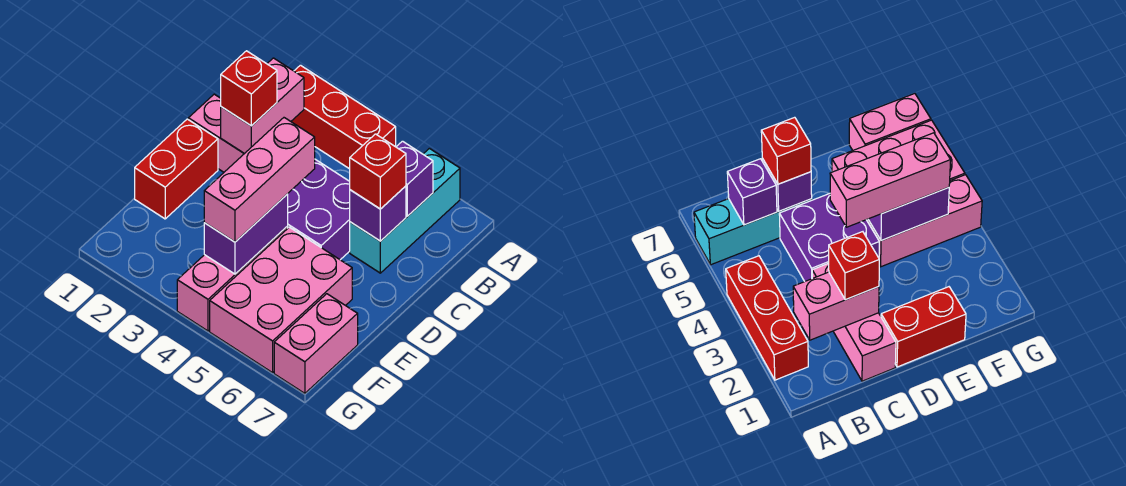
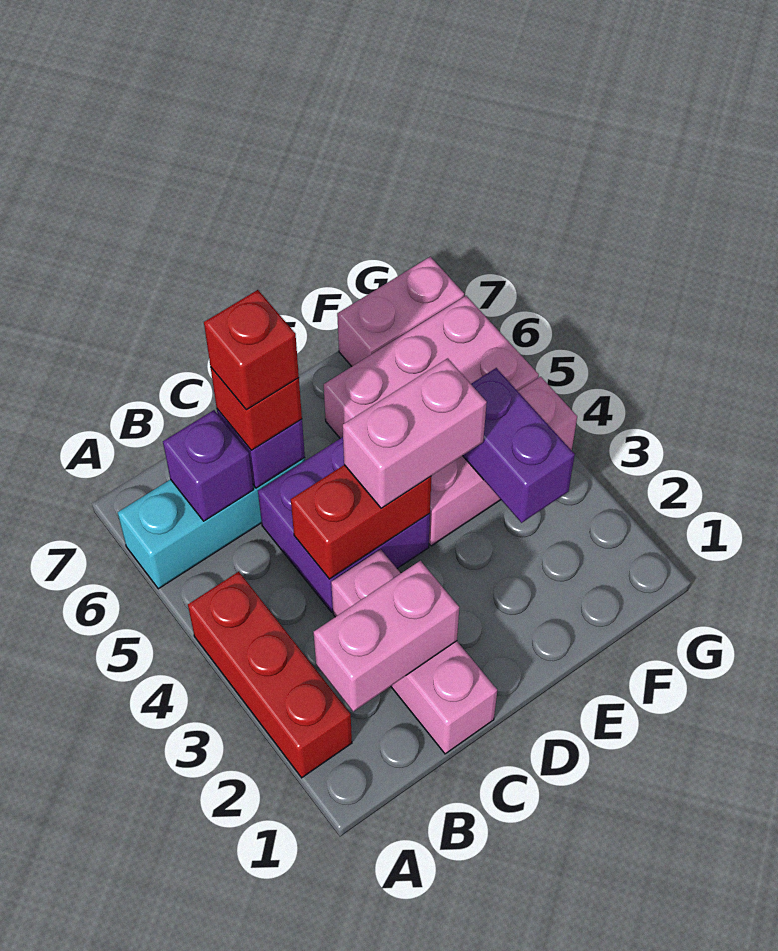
red 1x1 brick [221,51,277,126] -> red 1x1 brick moved to [204,290,299,410]
red 1x2 brick [135,119,218,219] -> red 1x2 brick moved to [291,465,431,579]
pink 1x3 brick [204,118,315,242] -> pink 1x2 brick [343,358,487,508]
purple 1x2 brick [204,194,288,274] -> purple 1x2 brick turned to [463,368,575,523]

